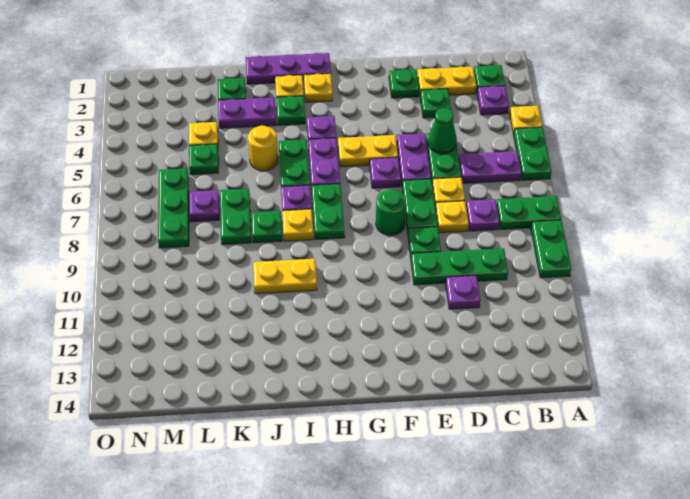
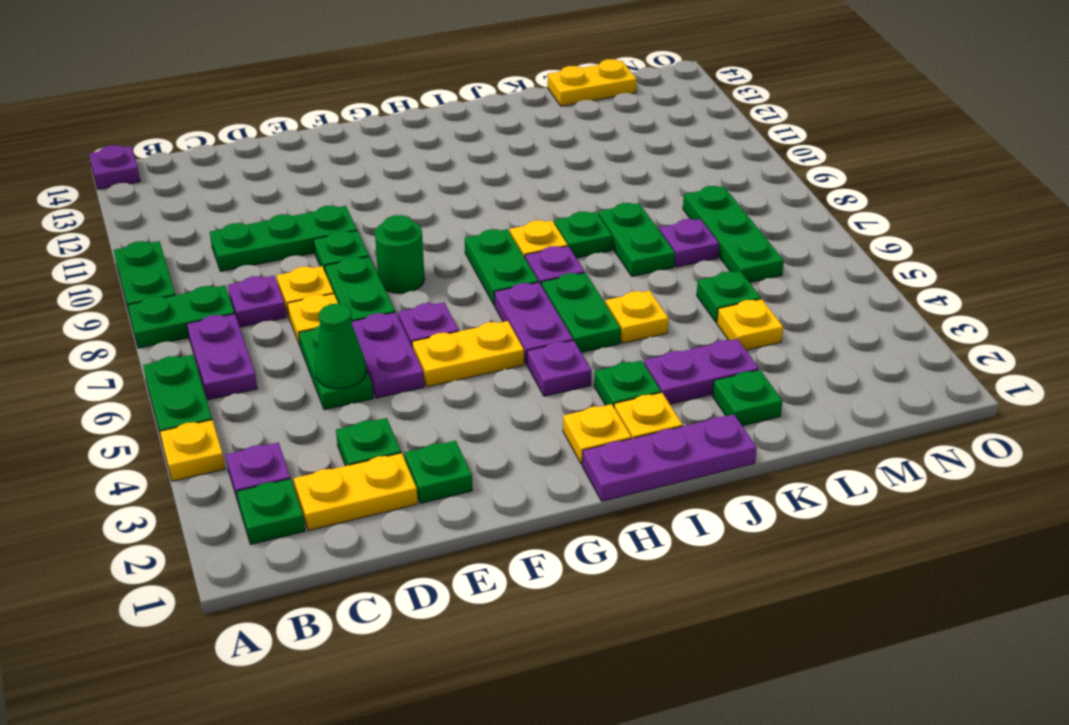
purple 1x2 plate [459,151,522,183] -> purple 1x2 plate turned to [187,314,257,400]
purple 1x1 plate [446,276,480,309] -> purple 1x1 plate moved to [89,145,140,189]
yellow 1x2 plate [253,259,317,294] -> yellow 1x2 plate moved to [547,59,637,106]
yellow 1x1 round brick [248,125,278,171] -> yellow 1x1 plate [605,291,668,343]

